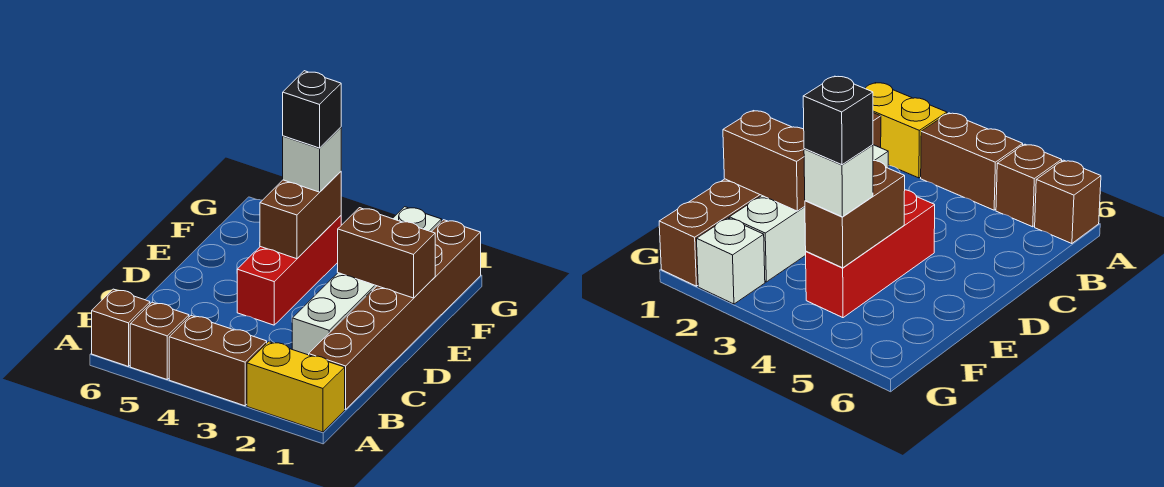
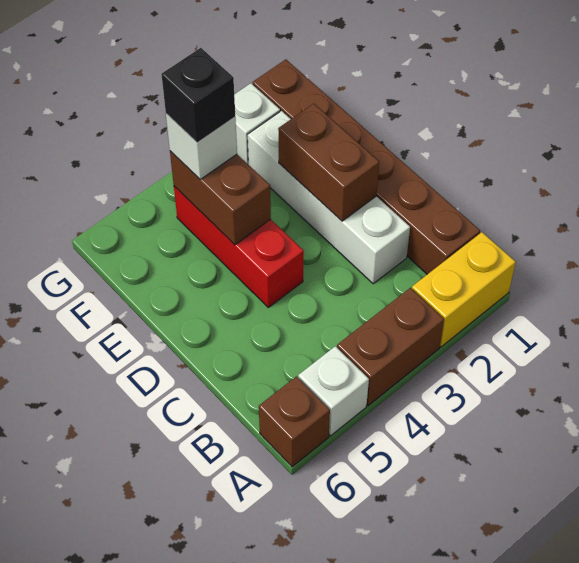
brown 1x1 brick [130,302,189,379] -> white 1x1 brick [298,346,369,436]
brown 1x2 brick [338,208,435,298] -> brown 1x2 brick turned to [278,103,379,221]

